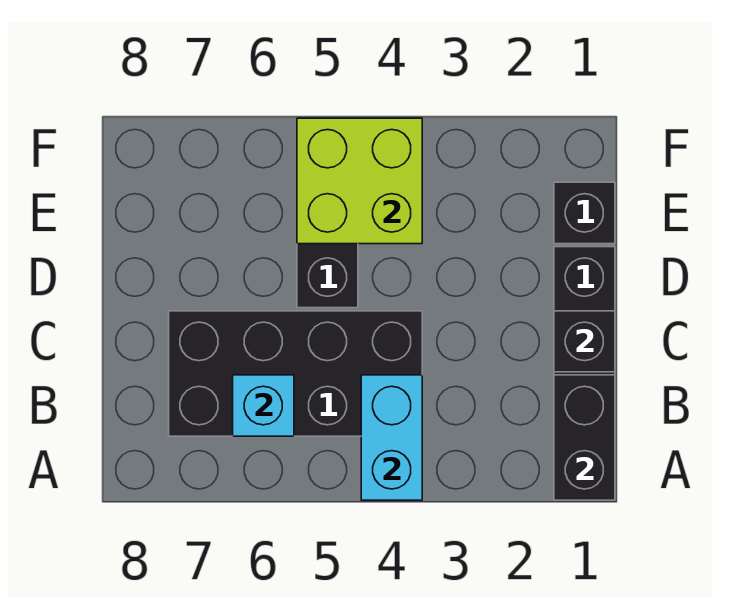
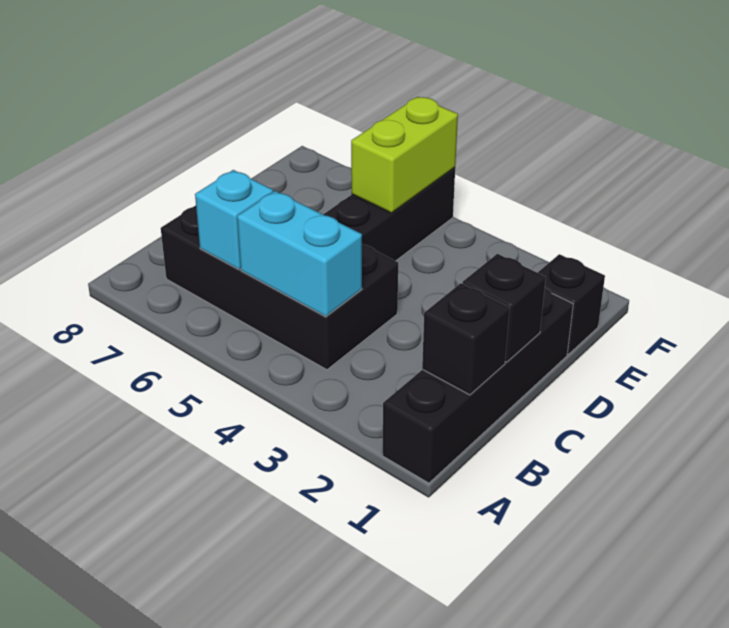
black 1x2 brick [554,375,615,500] -> black 1x1 brick [422,283,510,395]
cyan 1x2 brick [361,375,422,500] -> cyan 1x2 brick turned to [237,191,362,317]
lime 2x2 brick [297,118,422,244] -> lime 1x2 brick [351,97,458,213]

